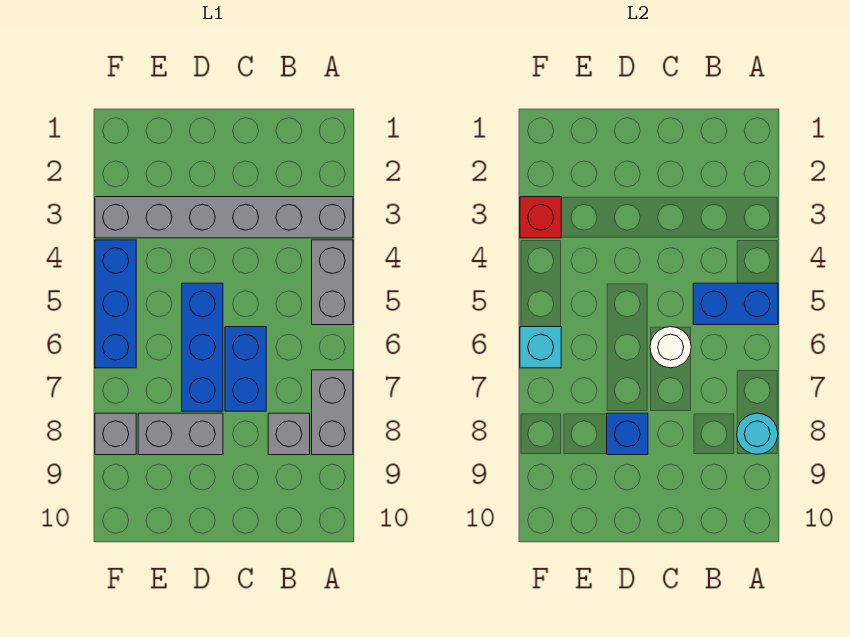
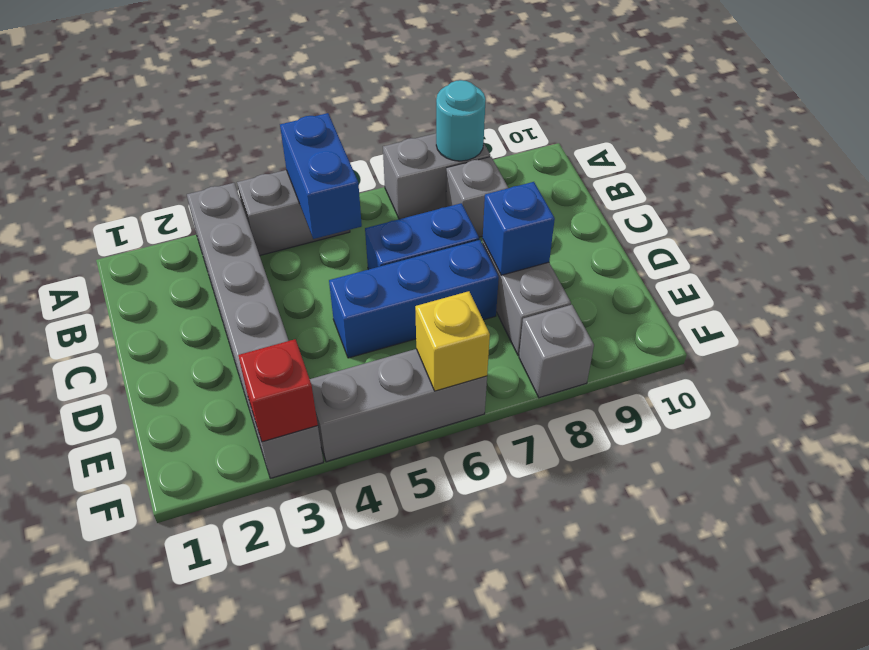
white 1x1 round brick [650,327,691,368] -> none
blue 1x3 brick [95,240,136,368] -> grey 1x3 brick [310,349,487,462]
cyan 1x1 brick [520,327,561,368] -> yellow 1x1 brick [415,291,490,391]

